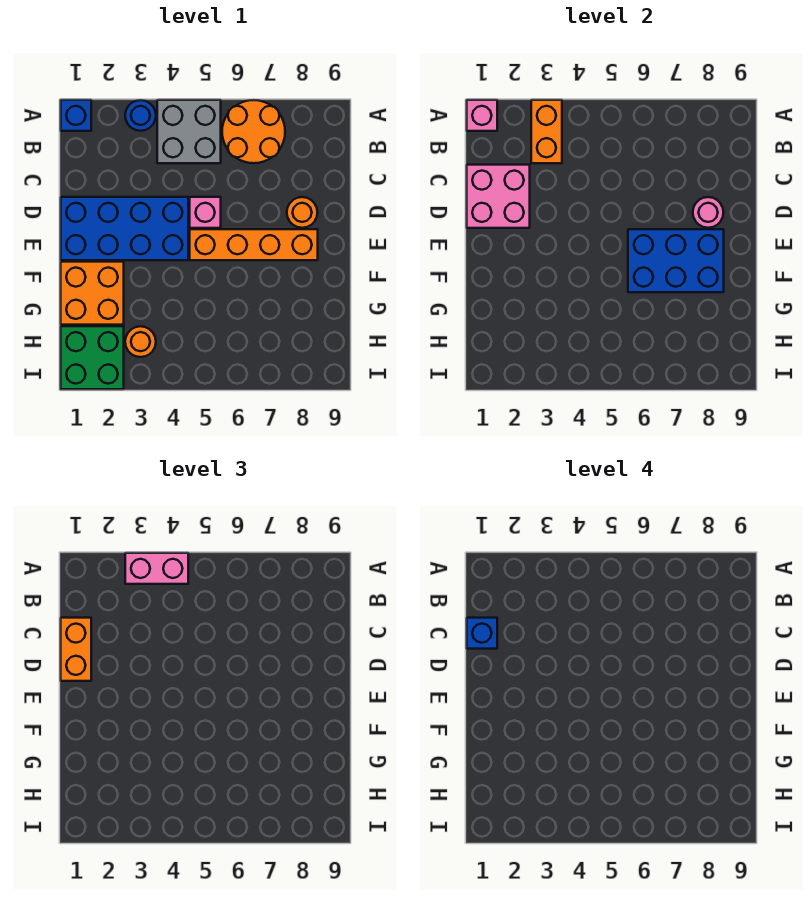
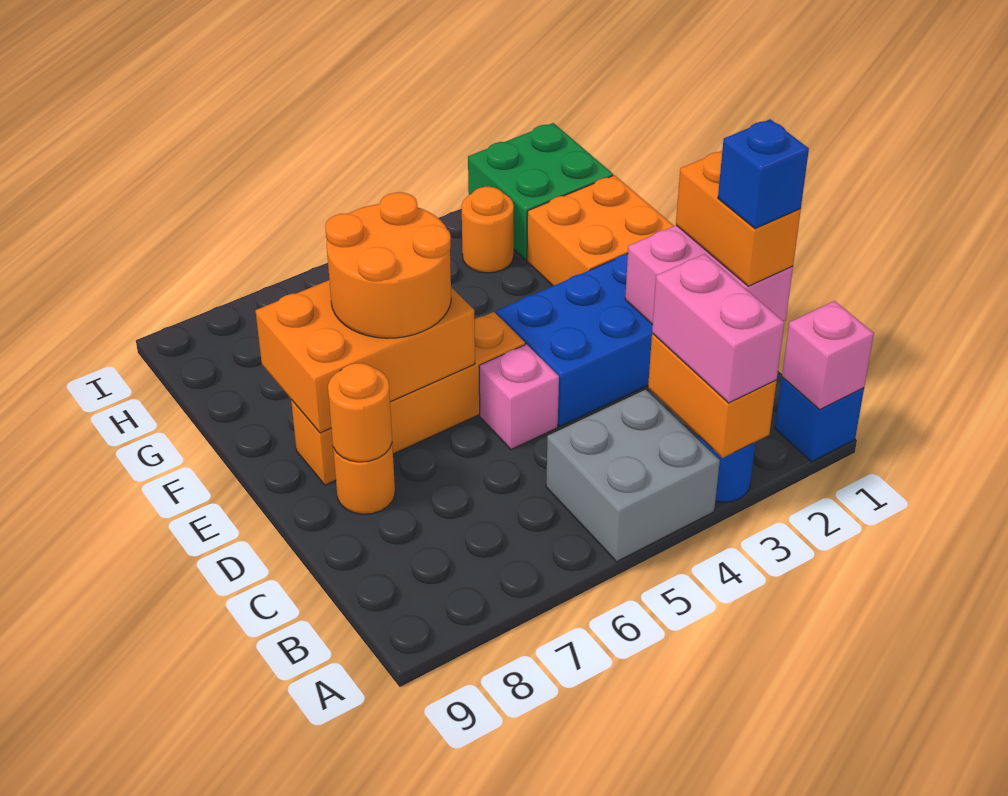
pink 1x2 brick [125,553,188,584] -> pink 1x2 brick turned to [652,254,784,403]
orange 2x2 round brick [222,100,285,163] -> orange 2x2 round brick moved to [325,192,451,338]
pink 1x1 round brick [693,197,723,228] -> orange 1x1 round brick [328,363,392,462]
blue 2x3 brick [628,229,724,292] -> orange 2x3 brick [255,280,475,433]

